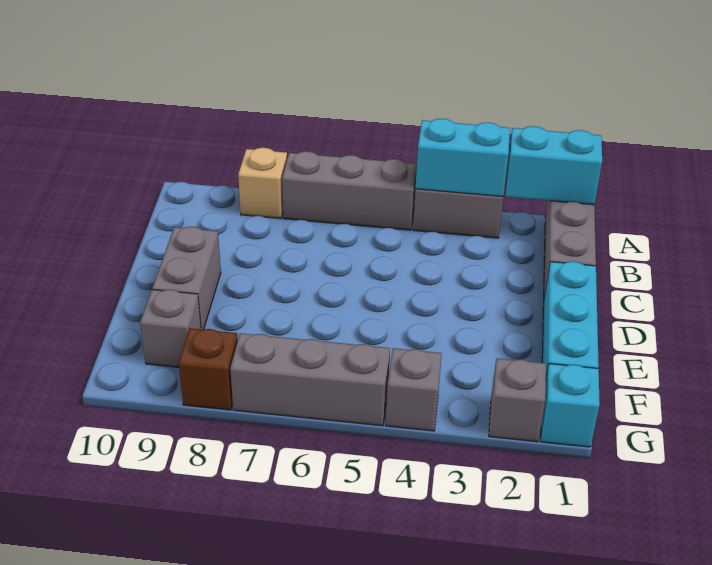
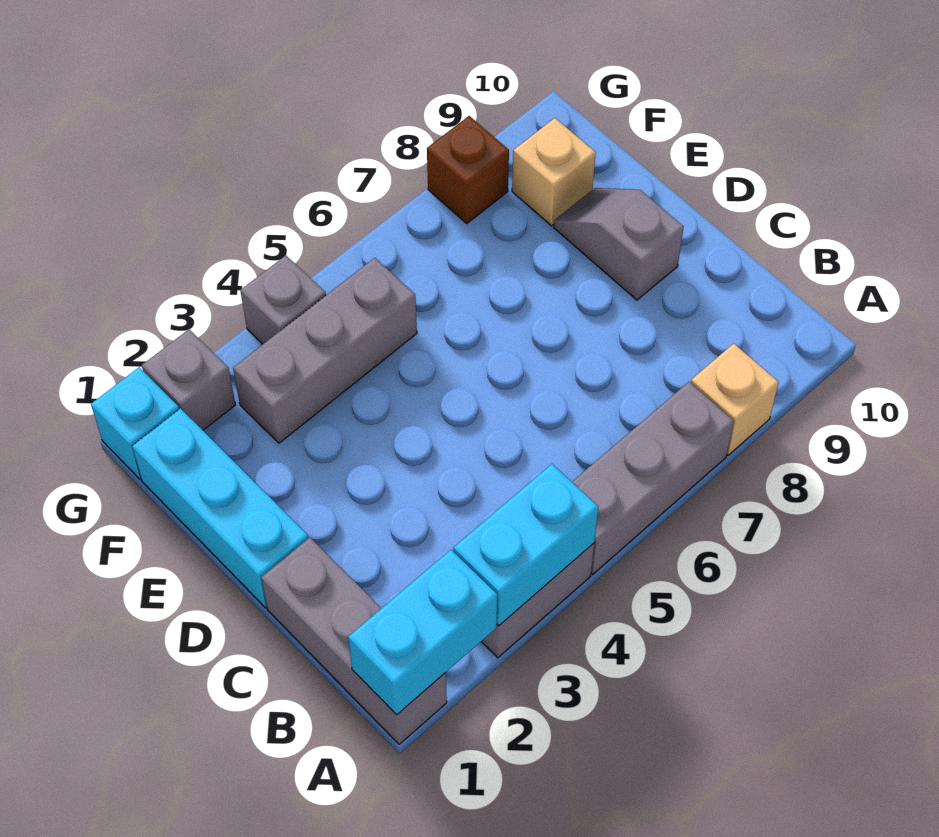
grey 1x2 brick [152,227,221,330] -> grey 1x2 slope [554,188,684,300]
grey 1x1 brick [140,290,201,367] -> tan 1x1 brick [512,118,596,226]
grey 1x3 brick [230,333,390,426] -> grey 1x3 brick moved to [233,258,417,443]

